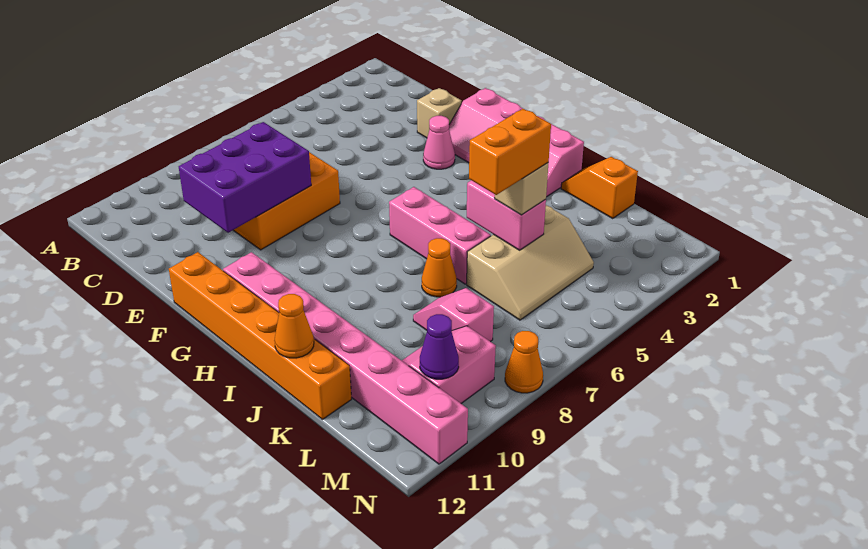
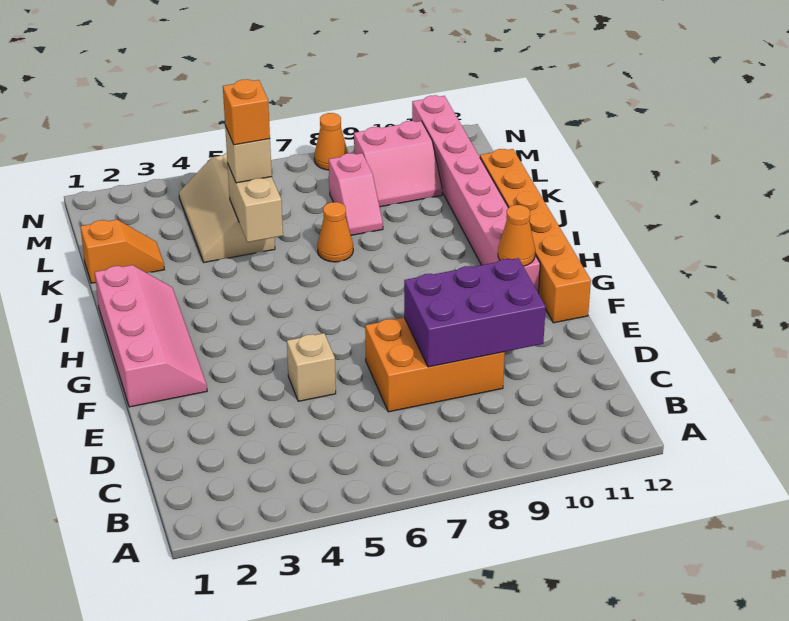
tan 1x1 brick [417,88,461,138] -> tan 1x1 brick moved to [287,333,336,401]
pink 1x1 cone [423,116,455,169] -> none
pink 1x3 brick [389,187,491,284] -> none
orange 1x2 slope [561,157,638,219] -> orange 1x2 slope turned to [80,220,165,283]
pink 1x2 brick [467,180,546,250] -> tan 1x2 brick [228,165,283,242]
orange 1x1 cone [274,294,314,358] -> orange 1x1 cone moved to [498,205,535,266]
tan 2x3 slope [467,205,594,320] -> tan 2x3 slope turned to [179,153,275,262]
orange 1x2 brick [469,109,551,195] -> orange 1x1 brick [223,79,270,145]
purple 1x1 cone [420,314,459,379] -> none

